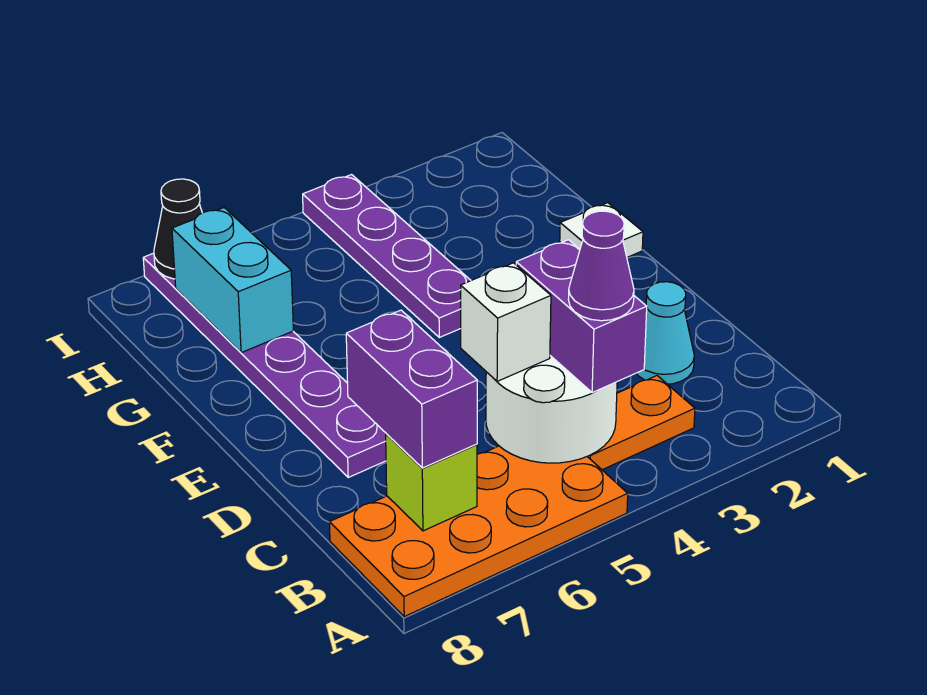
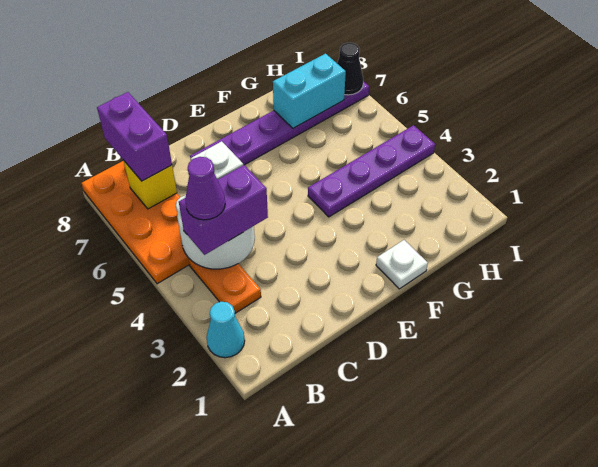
lime 1x1 brick [386,434,477,531] -> yellow 1x1 brick [123,160,177,209]
purple 1x2 brick [346,310,477,468] -> purple 1x2 brick turned to [97,92,172,181]
cyan 1x1 cone [636,282,694,384] -> cyan 1x1 cone moved to [206,302,245,358]

